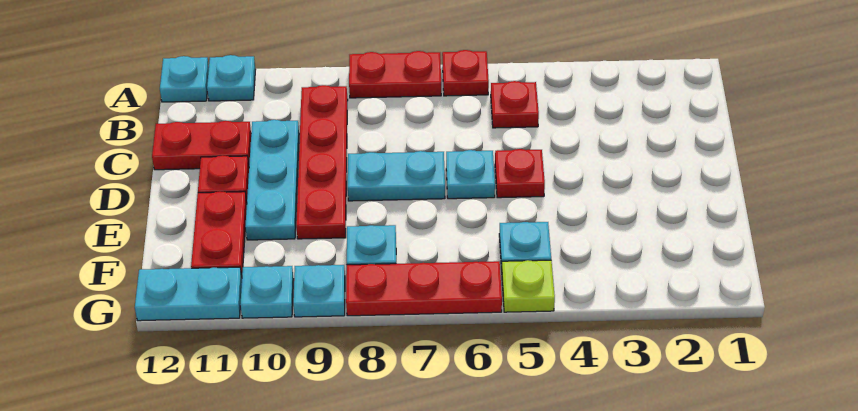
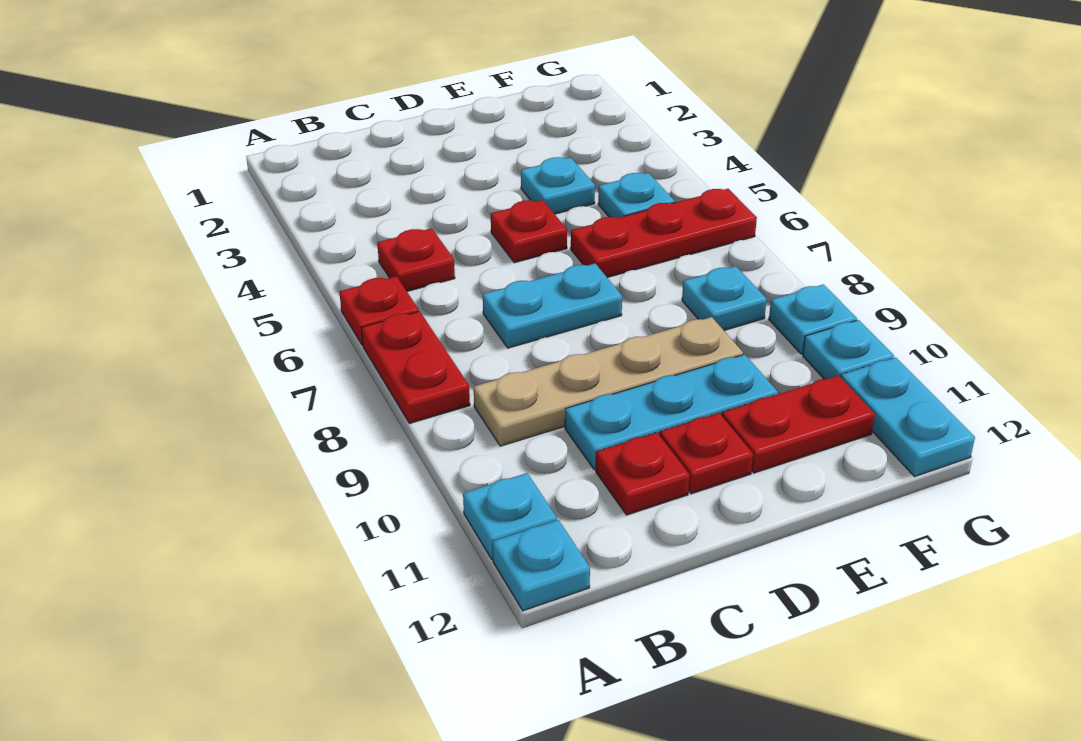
red 1x4 plate [296,85,348,239] -> tan 1x4 plate [474,317,743,446]
red 1x2 plate [152,121,251,170] -> red 1x1 plate [596,432,690,515]
cyan 1x1 plate [446,150,495,199] -> cyan 1x1 plate moved to [521,157,595,214]
cyan 1x2 plate [348,151,445,201] -> cyan 1x2 plate turned to [483,264,622,348]
lime 1x1 plate [502,260,555,312] -> none
red 1x3 plate [346,261,502,316] -> red 1x3 plate turned to [571,189,757,277]

